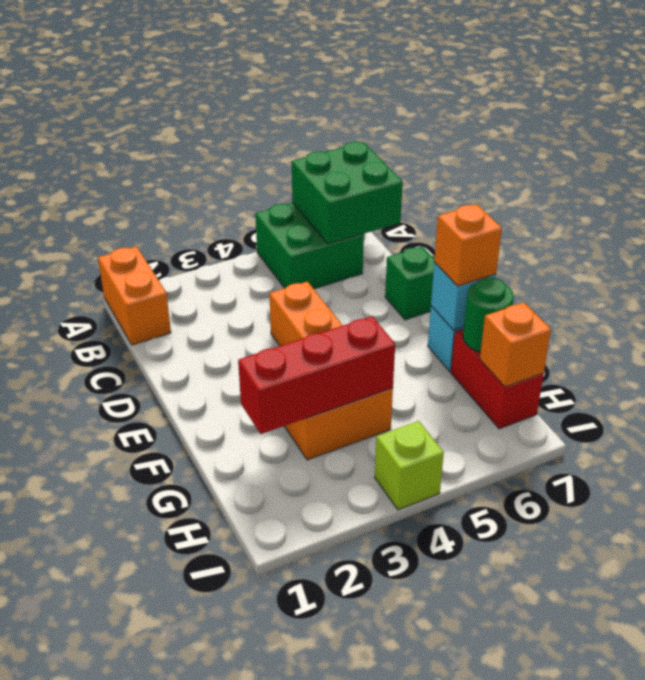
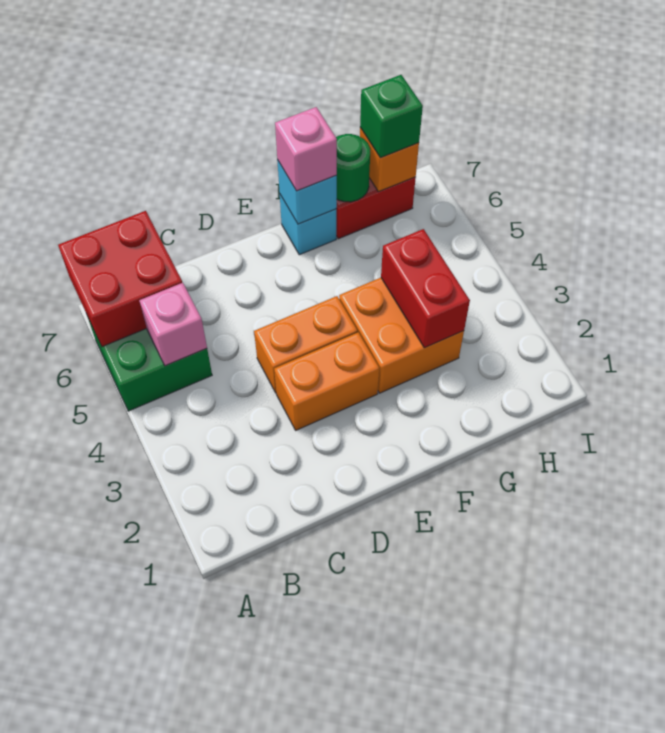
orange 1x2 brick [98,246,171,345] -> orange 1x2 brick moved to [274,332,379,430]
green 2x2 brick [292,142,403,244] -> red 2x2 brick [58,211,182,347]
none -> pink 1x1 brick [139,283,207,366]
green 1x1 brick [385,246,434,320] -> green 1x1 brick moved to [360,75,423,158]
orange 1x1 brick [434,204,502,286] -> pink 1x1 brick [275,107,337,191]
red 1x3 brick [238,316,395,434] -> red 1x2 brick [381,229,470,348]
lime 1x1 brick [375,421,444,510] -> none

